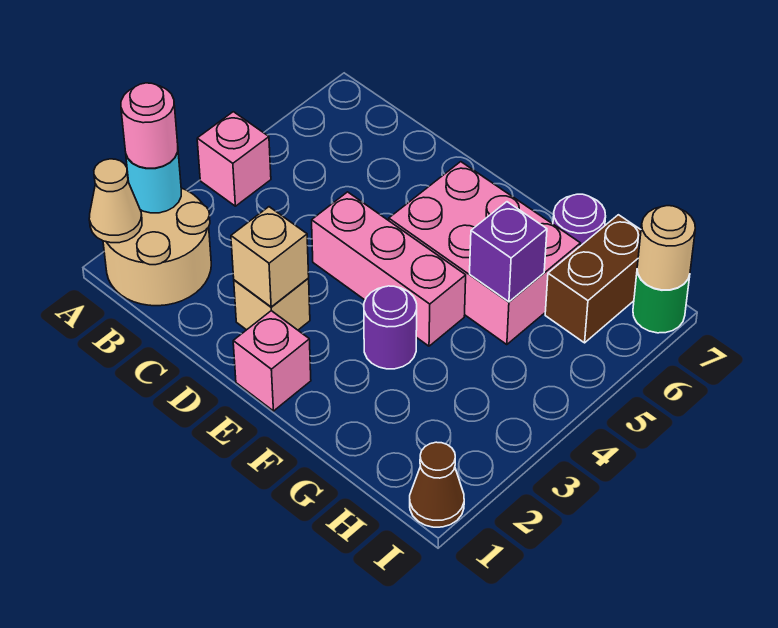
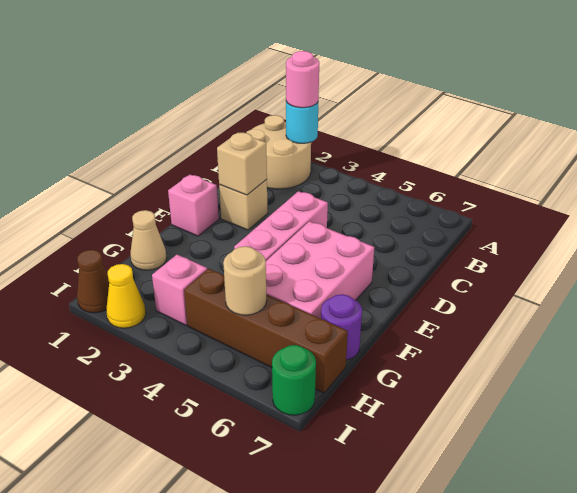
tan 1x1 cone [89,159,142,243] -> tan 1x1 cone moved to [130,210,167,270]
pink 1x1 brick [197,112,271,206] -> pink 1x1 brick moved to [152,255,207,325]
purple 1x1 round brick [364,286,417,369] -> none
purple 1x1 brick [470,202,547,302] -> none
brown 1x2 brick [545,215,641,343] -> brown 1x4 brick [184,269,348,393]
none -> yellow 1x1 cone [106,264,146,328]
tan 1x1 round brick [637,206,695,290] -> tan 1x1 round brick moved to [223,246,267,315]

